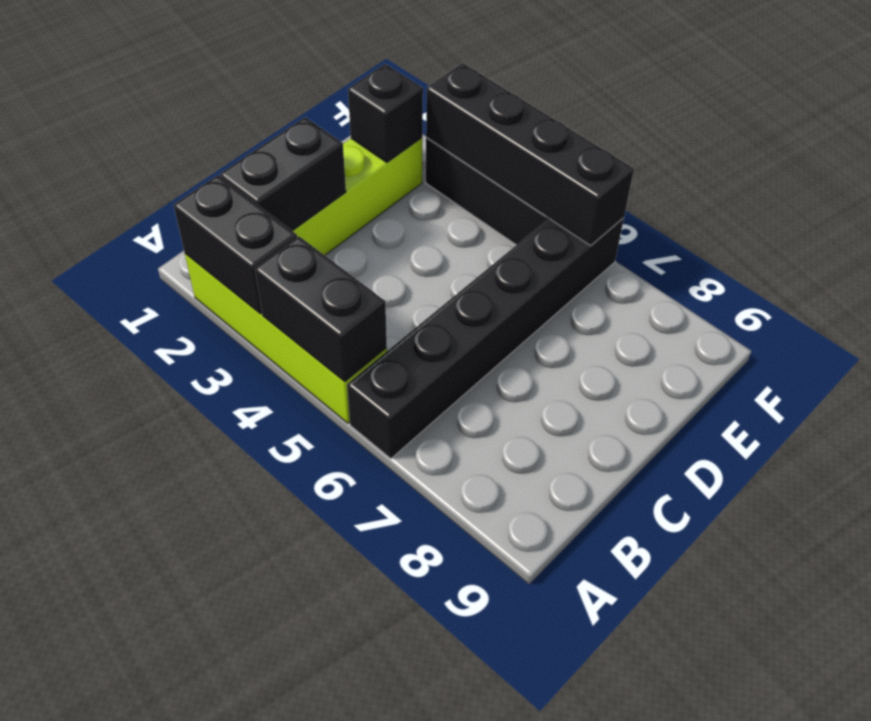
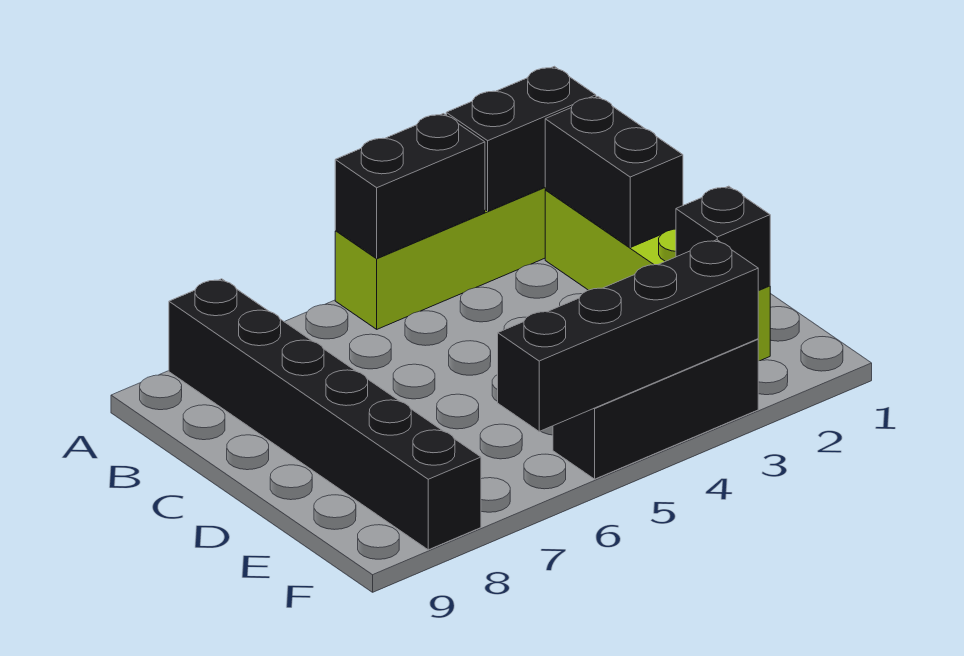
black 1x6 brick [347,218,624,459] -> black 1x6 brick moved to [169,279,481,550]

